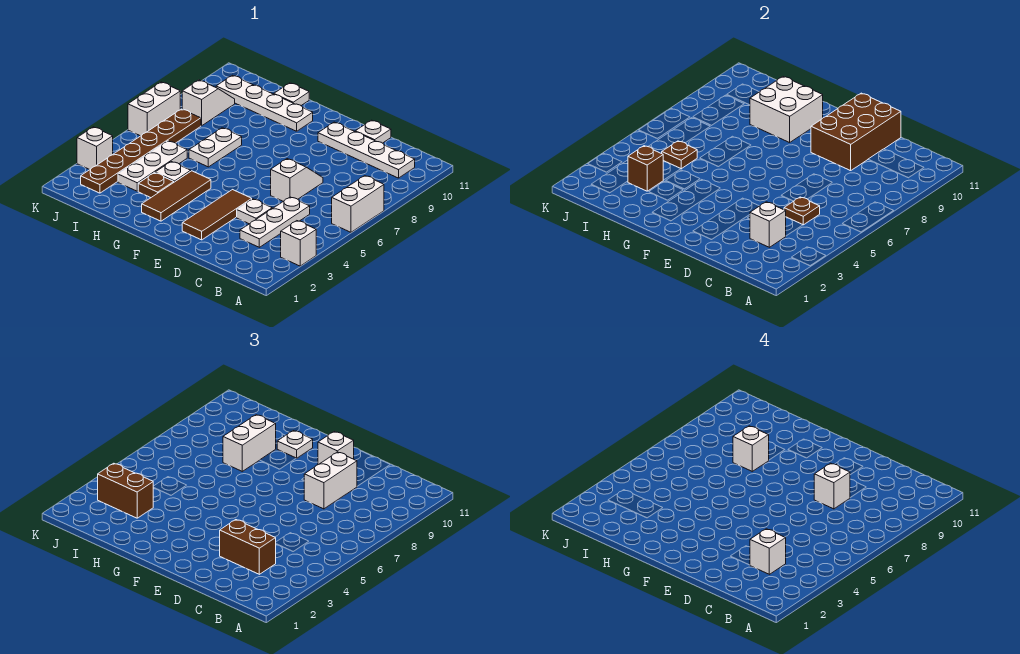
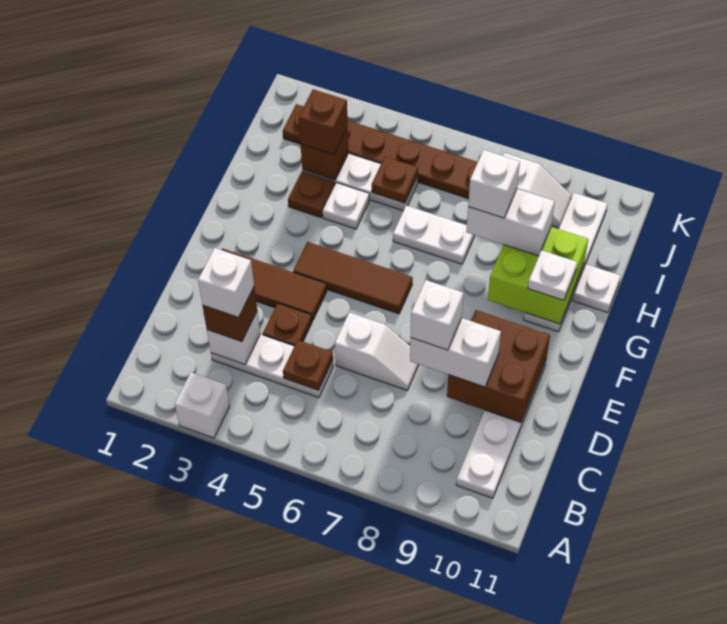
white 1x2 brick [332,176,384,232] -> none
brown 1x2 brick [220,520,276,574] -> brown 1x1 brick [203,287,257,342]
white 1x1 plate [237,199,272,224] -> brown 1x1 plate [263,303,312,346]
brown 2x3 brick [811,93,901,171] -> brown 2x2 brick [447,310,550,422]
white 1x1 plate [355,120,391,143] -> none
white 1x1 brick [318,432,354,465] -> none
brown 1x3 tile [142,171,211,221] -> brown 1x3 tile moved to [293,242,413,314]
white 2x2 brick [750,77,823,143] -> lime 2x2 brick [488,227,588,324]
brown 1x2 brick [98,463,153,518] -> brown 1x1 brick [299,89,348,155]
white 1x1 brick [77,127,113,170] -> none
white 1x2 brick [128,82,180,136] -> none

